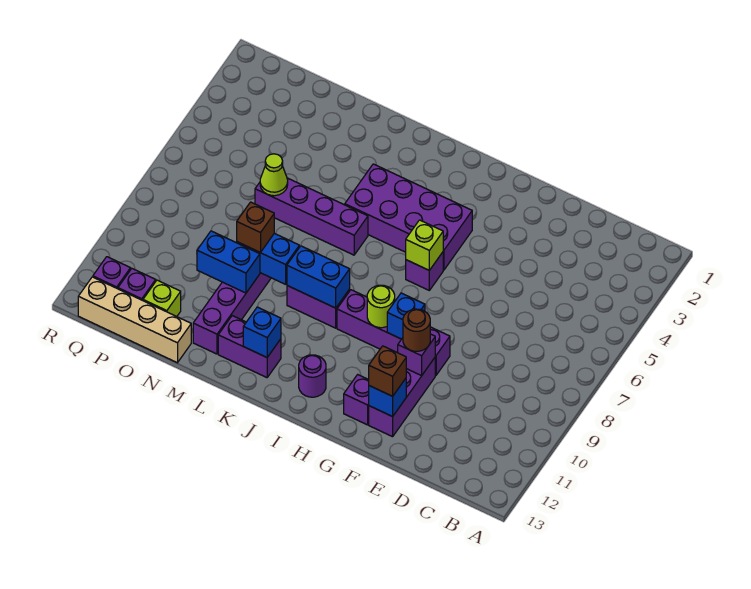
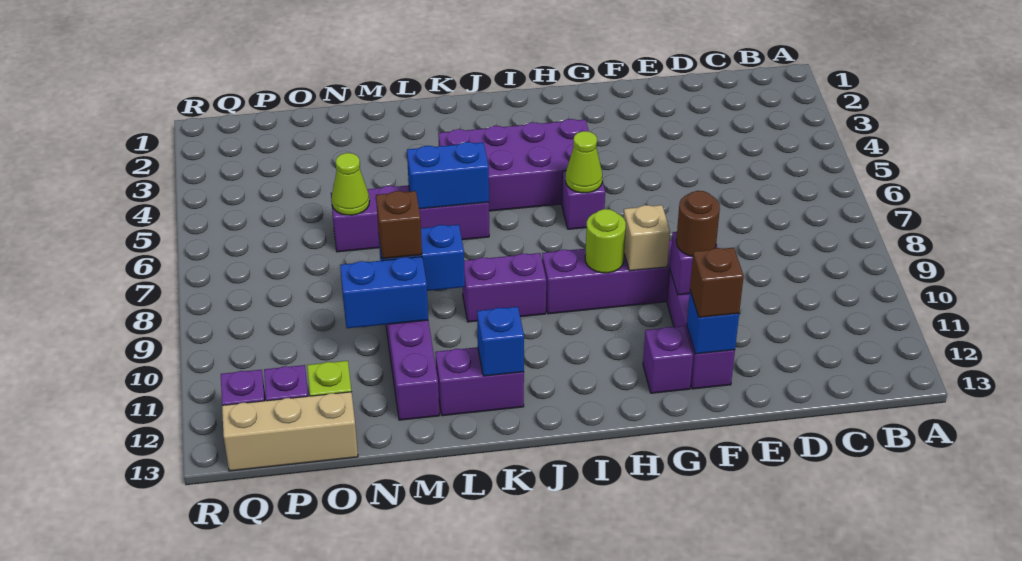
blue 1x1 brick [387,293,425,339] -> tan 1x1 brick [623,205,670,271]
lime 1x1 brick [406,220,443,270] -> lime 1x1 cone [566,131,602,193]
purple 1x1 round brick [299,355,326,397] -> none
blue 1x2 brick [287,246,350,308] -> blue 1x2 brick moved to [407,142,489,209]
tan 1x4 brick [78,277,191,363] -> tan 1x3 brick [222,392,358,471]

